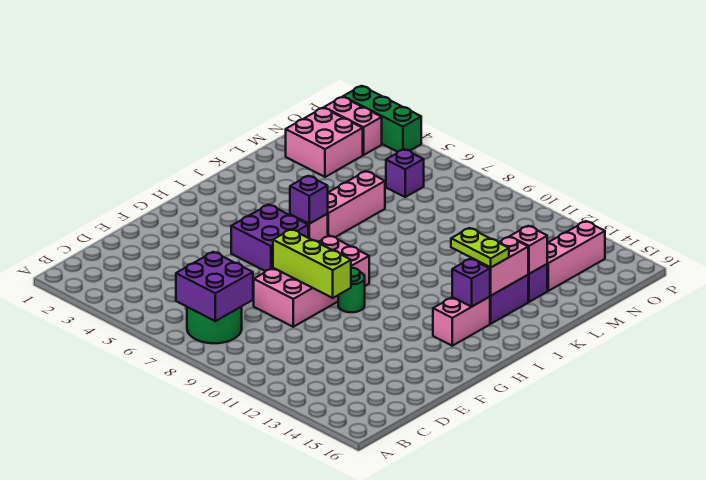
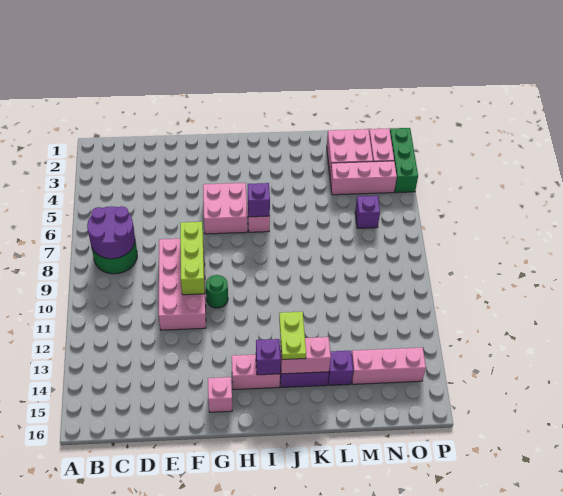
purple 2x2 brick [176,252,253,321] -> purple 2x2 round brick [87,206,135,259]
pink 2x4 brick [254,236,369,327] -> pink 2x4 brick turned to [159,239,206,330]
purple 2x2 brick [231,205,308,271] -> pink 2x2 brick [203,183,248,234]
pink 1x3 brick [327,171,385,237] -> pink 1x3 brick moved to [330,161,397,195]
pink 1x1 brick [510,226,547,274] -> pink 1x1 brick moved to [208,377,232,412]

